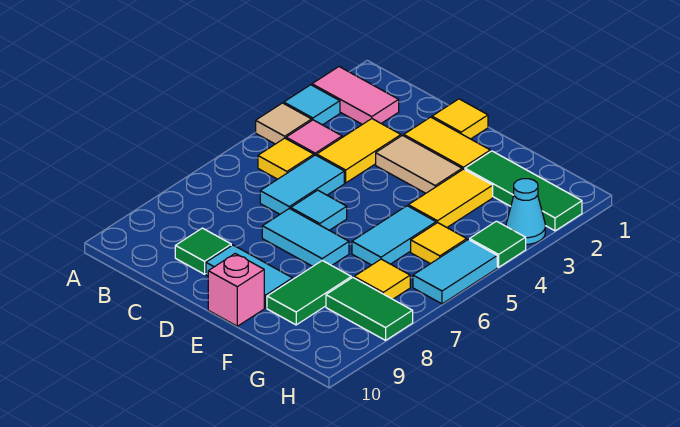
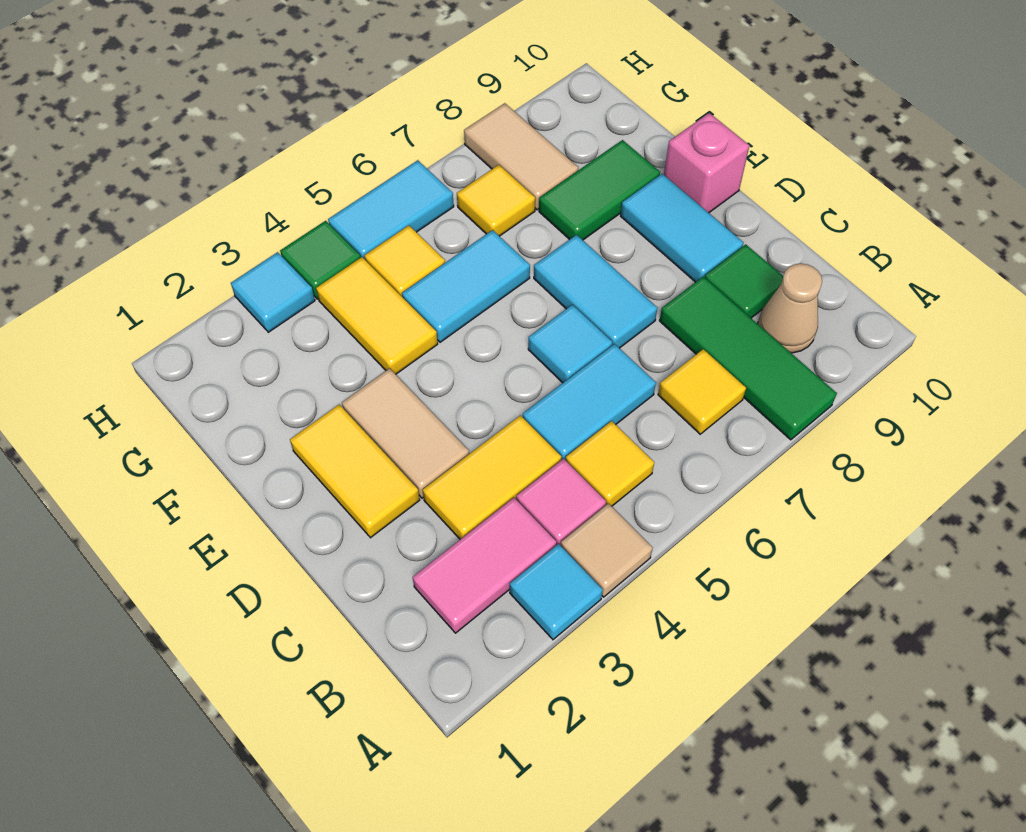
pink 1x2 tile [312,67,399,124] -> pink 1x2 tile turned to [413,498,556,633]
none -> tan 1x1 cone [758,263,822,353]
yellow 1x1 tile [432,99,488,139] -> yellow 1x1 tile moved to [658,349,746,434]
green 1x3 tile [465,151,582,231] -> green 1x3 tile moved to [660,277,837,440]
yellow 1x2 tile [408,169,493,227] -> yellow 1x2 tile turned to [316,257,438,374]
green 1x2 tile [326,278,413,340] -> tan 1x2 tile [464,103,578,210]
cyan 1x1 cone [506,179,545,244] -> cyan 1x1 tile [231,252,315,332]

